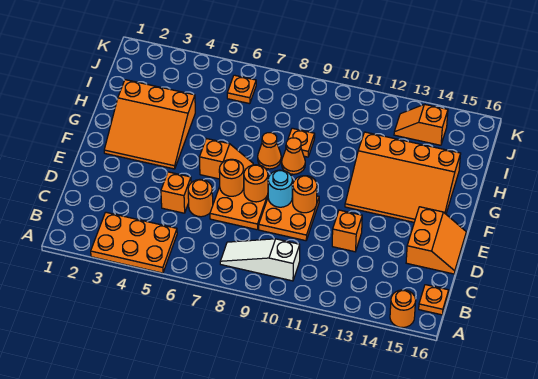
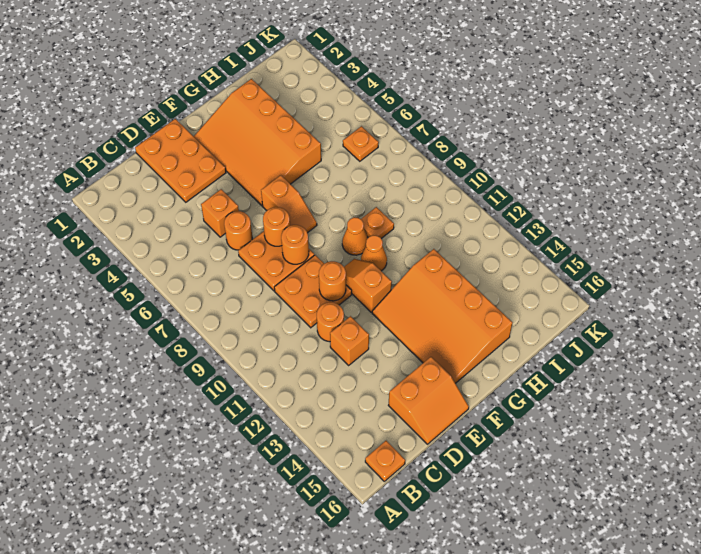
orange 2x3 plate [91,212,177,273] -> orange 2x3 plate moved to [135,119,226,202]
orange 1x1 round brick [390,290,416,328] -> orange 1x1 round brick moved to [317,302,344,342]
white 1x3 slope [220,239,300,281] -> none
cyan 1x1 round brick [268,170,292,207] -> none
orange 3x3 slope [104,80,195,169] -> orange 3x4 slope [194,79,321,206]
orange 1x1 cone [258,133,281,169] -> orange 1x1 cone moved to [361,235,387,271]
orange 1x2 slope [394,104,448,145] -> orange 1x2 slope moved to [344,259,392,312]

